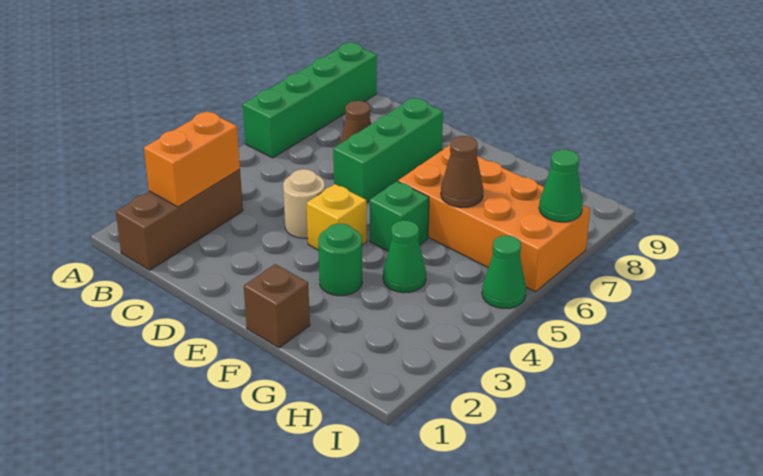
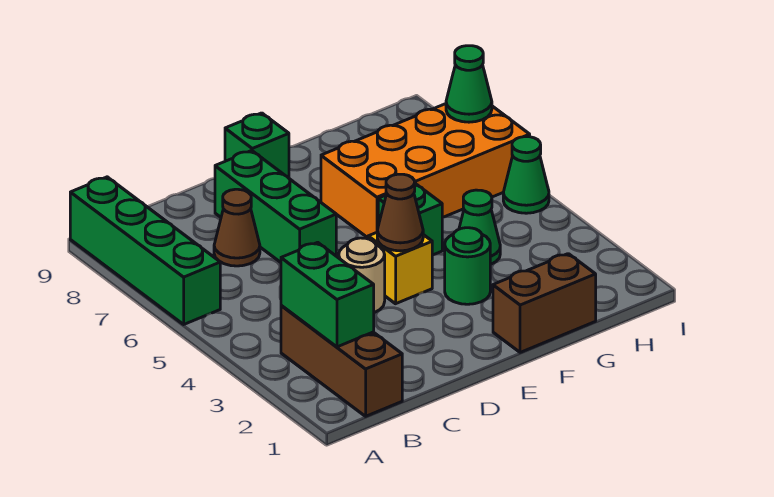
orange 1x2 brick [144,111,240,207] -> green 1x2 brick [281,242,374,347]
none -> green 1x1 brick [225,113,289,178]
brown 1x1 brick [244,264,310,348] -> brown 1x2 brick [493,254,596,352]
brown 1x1 cone [441,136,483,208] -> brown 1x1 cone moved to [377,174,423,251]

